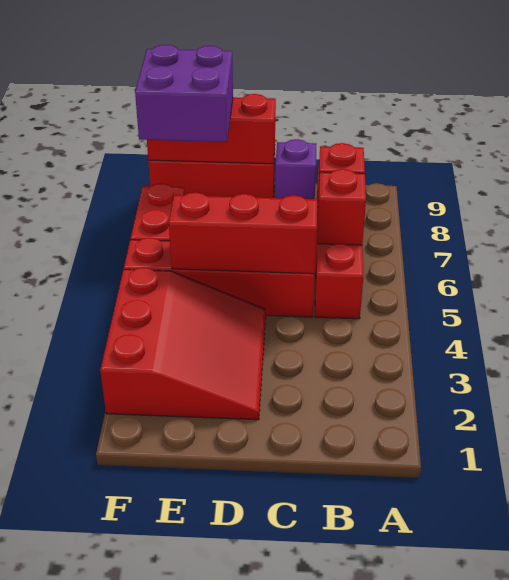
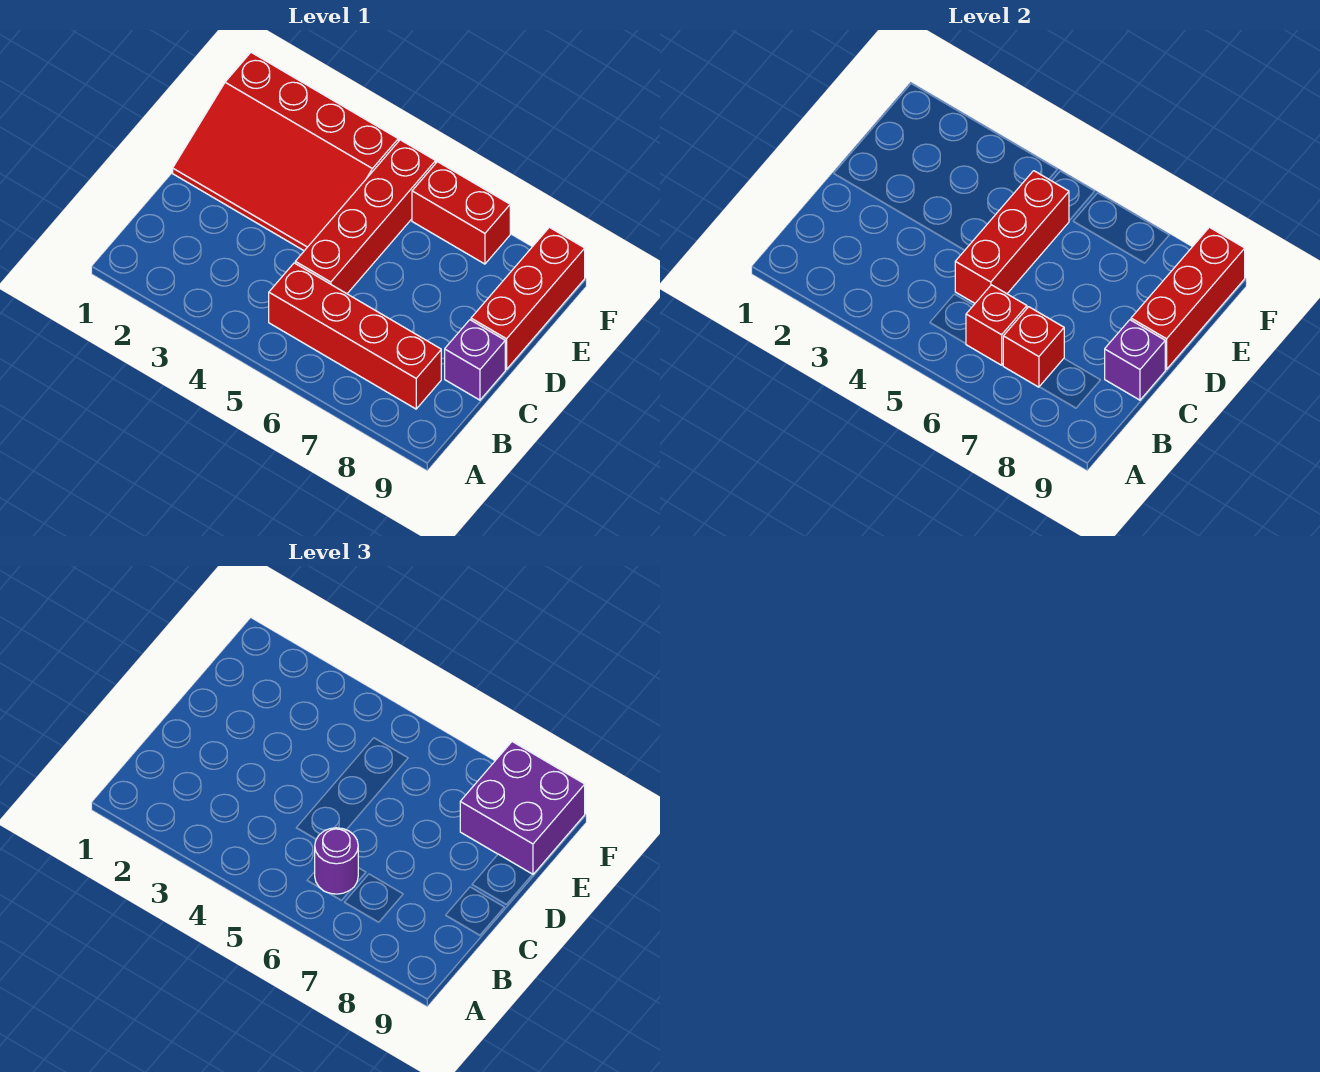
none -> purple 1x1 round brick [315,828,358,894]
none -> purple 1x1 brick [1105,320,1165,400]
red 3x3 slope [100,267,266,420] -> red 3x4 slope [173,53,398,251]

